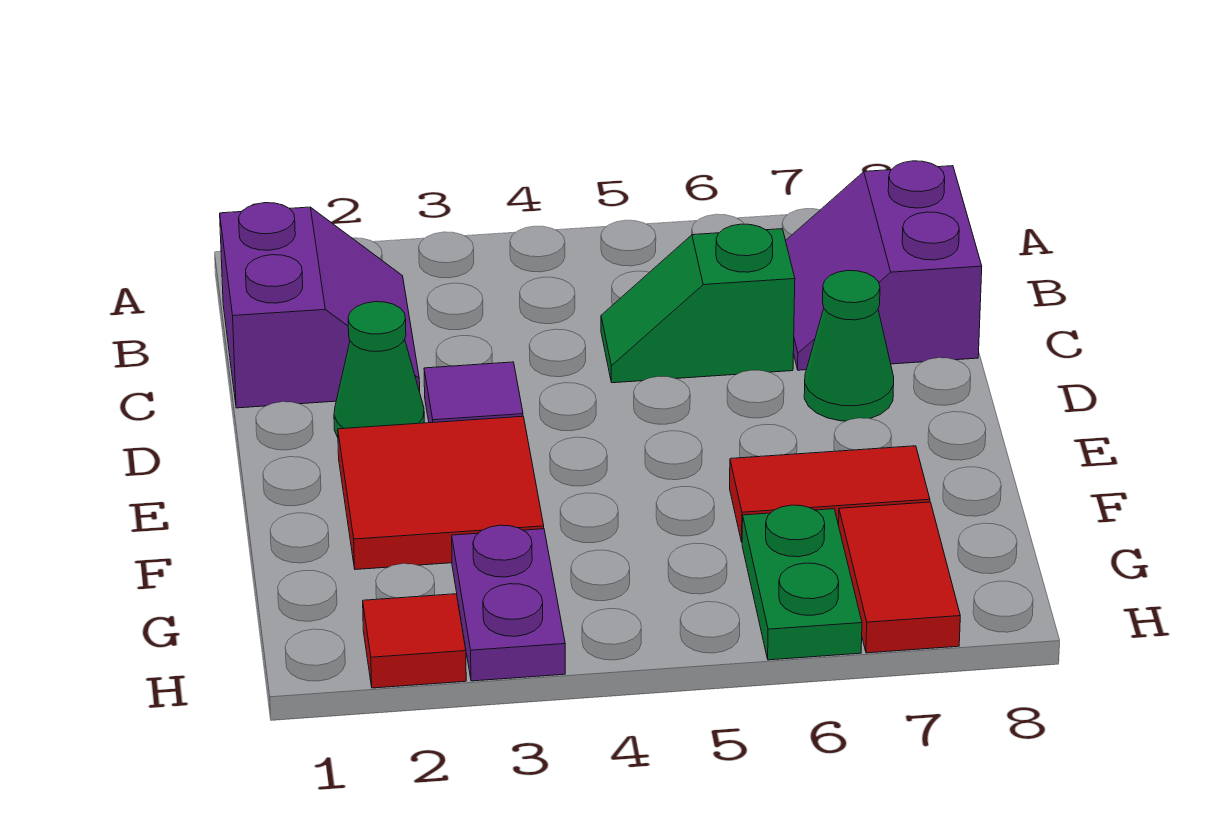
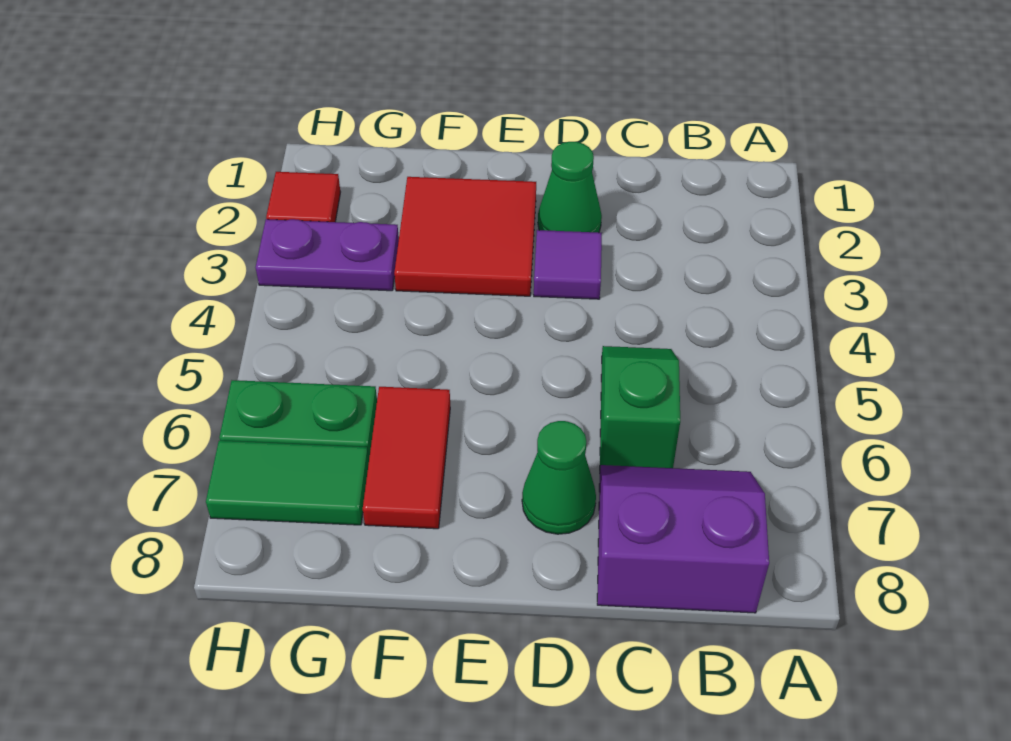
purple 2x2 slope [220,203,420,408] -> none
red 1x2 tile [839,502,960,653] -> green 1x2 tile [206,441,369,525]

